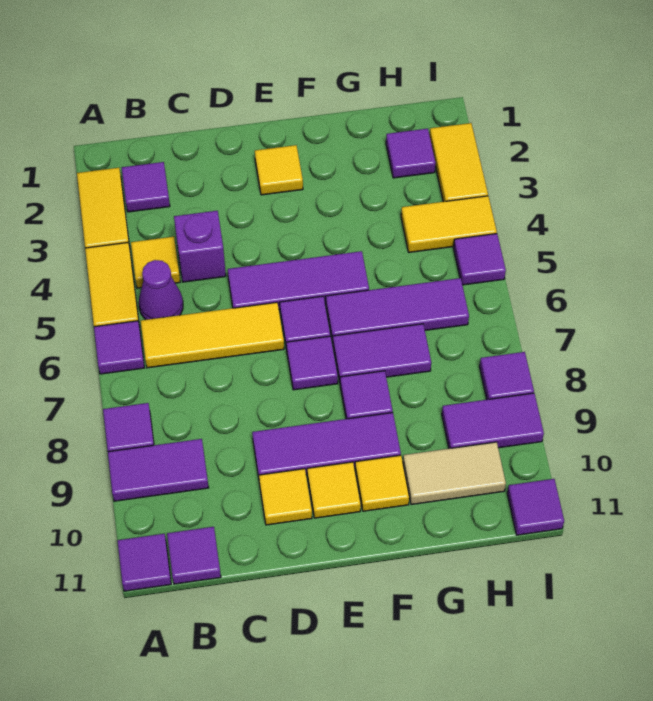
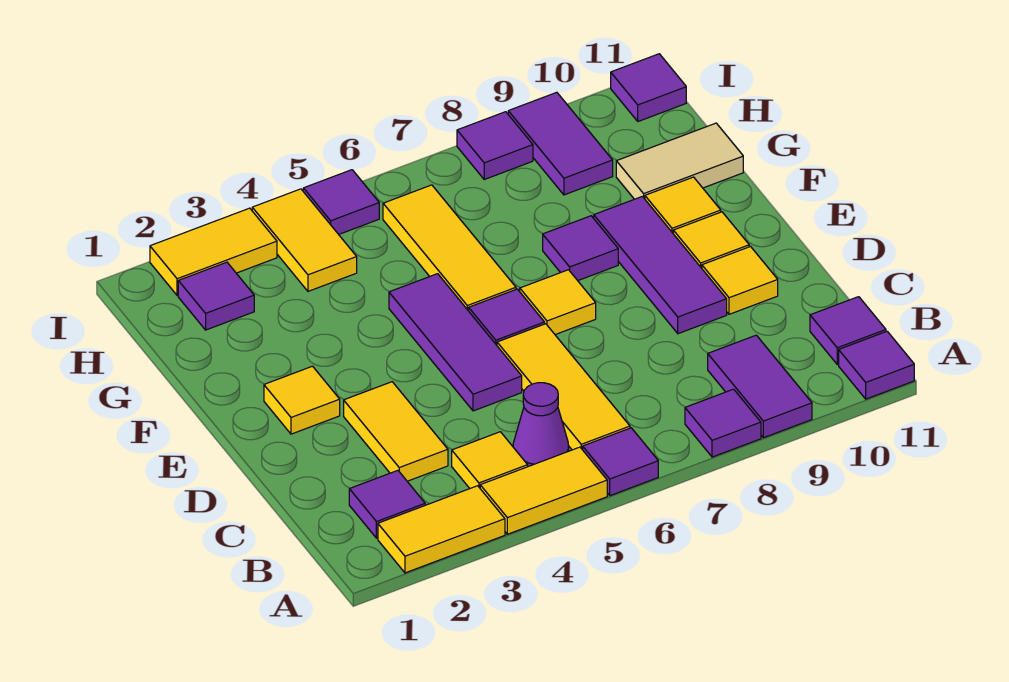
none -> yellow 1x2 tile [344,382,448,481]
purple 1x1 brick [174,211,226,282] -> none
purple 1x1 tile [286,336,338,390] -> yellow 1x1 tile [520,270,596,335]
purple 1x3 tile [326,278,469,342] -> yellow 1x3 tile [383,185,516,311]
purple 1x2 tile [333,324,431,382] -> none
tan 1x2 tile [403,442,506,505] -> tan 1x2 tile turned to [616,123,743,199]

